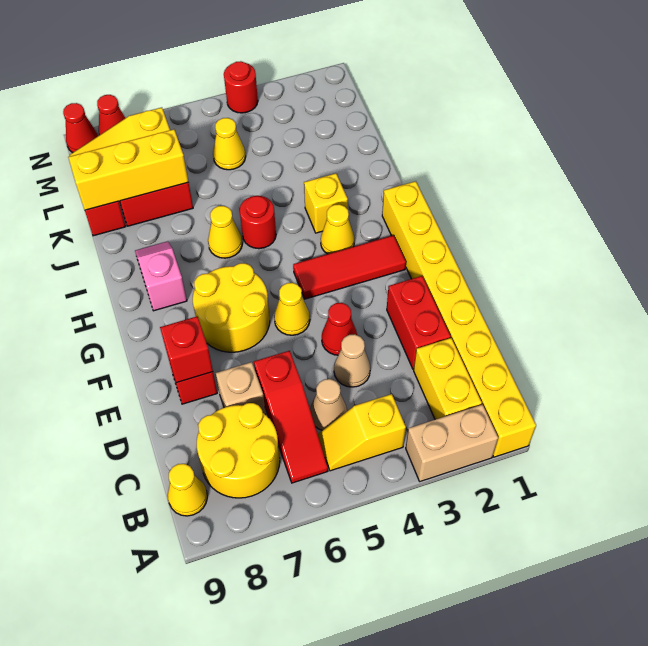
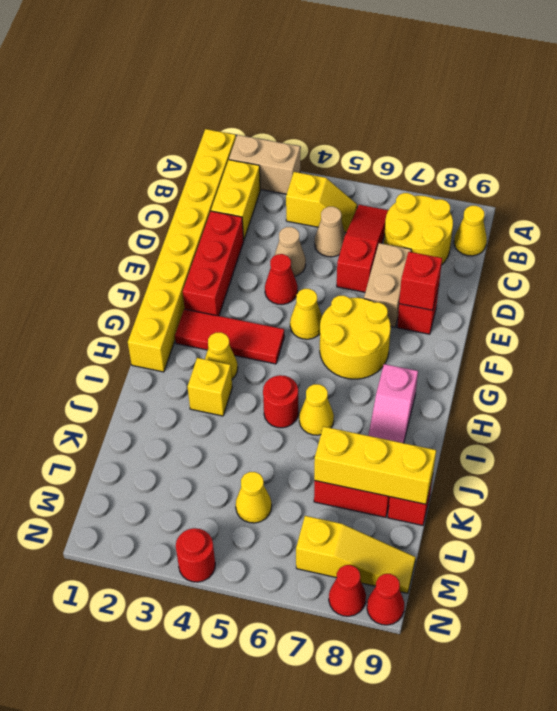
red 1x2 brick [387,276,451,369] -> red 1x3 brick [183,211,244,316]
tan 1x1 brick [216,362,266,415] -> tan 1x2 brick [364,243,411,327]

